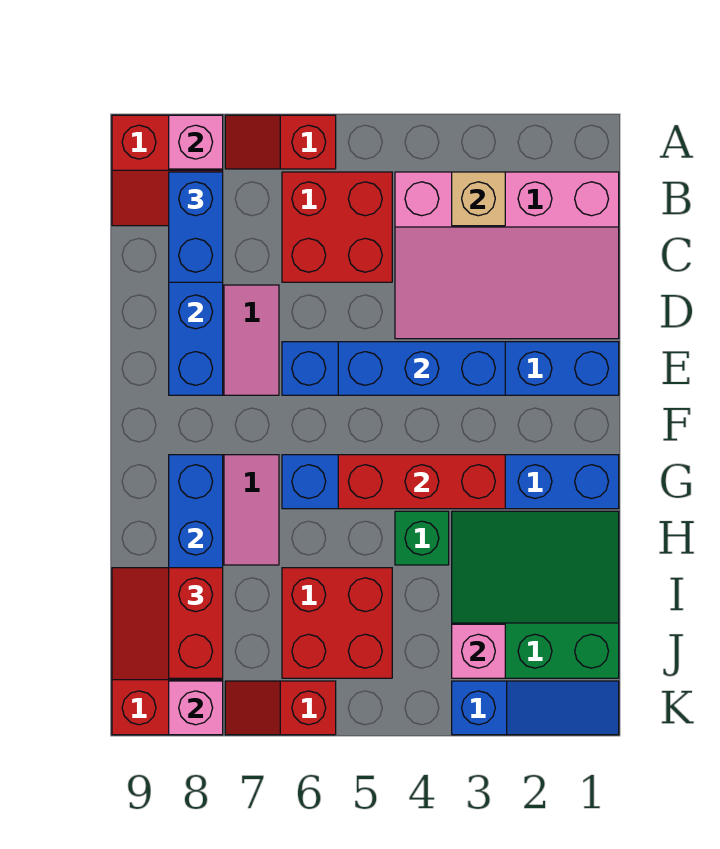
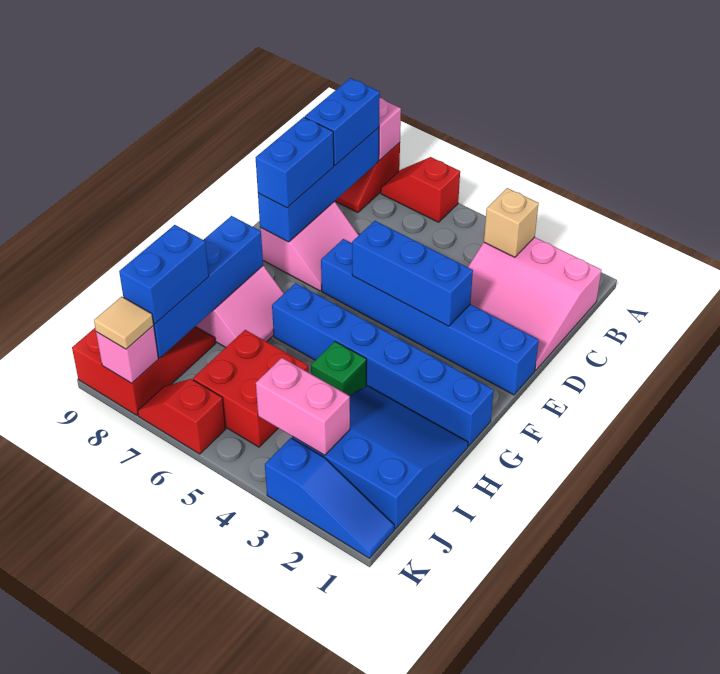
pink 3x4 slope [395,172,619,339] -> pink 3x3 slope [468,237,601,370]
red 2x2 brick [282,172,392,282] -> none
none -> blue 1x2 brick [256,117,334,208]
red 1x3 brick [338,455,505,509] -> none
green 3x3 slope [452,511,619,678] -> blue 3x3 slope [292,386,468,529]
red 1x2 brick [169,568,223,678] -> blue 1x2 brick [119,225,209,324]
pink 1x1 brick [452,624,505,678] -> pink 1x2 brick [256,358,350,455]
none -> tan 1x1 tile [94,296,153,349]

